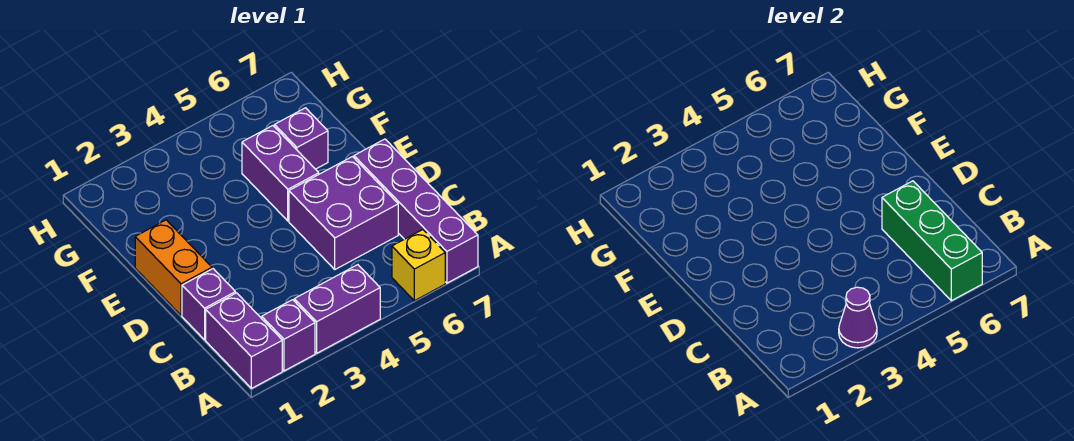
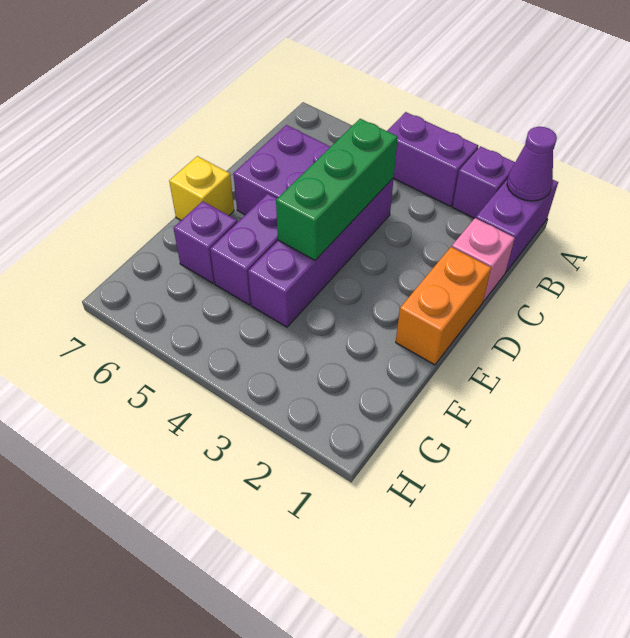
purple 1x1 cone [839,287,877,348] -> purple 1x1 cone moved to [507,127,557,201]
yellow 1x1 brick [392,230,445,301] -> yellow 1x1 brick moved to [169,156,234,220]
green 1x3 brick [882,181,982,301] -> green 1x3 brick moved to [276,119,398,260]
purple 1x4 brick [354,139,478,283] -> purple 1x4 brick moved to [248,178,394,327]
purple 1x1 brick [182,269,236,340] -> pink 1x1 brick [452,218,515,302]

